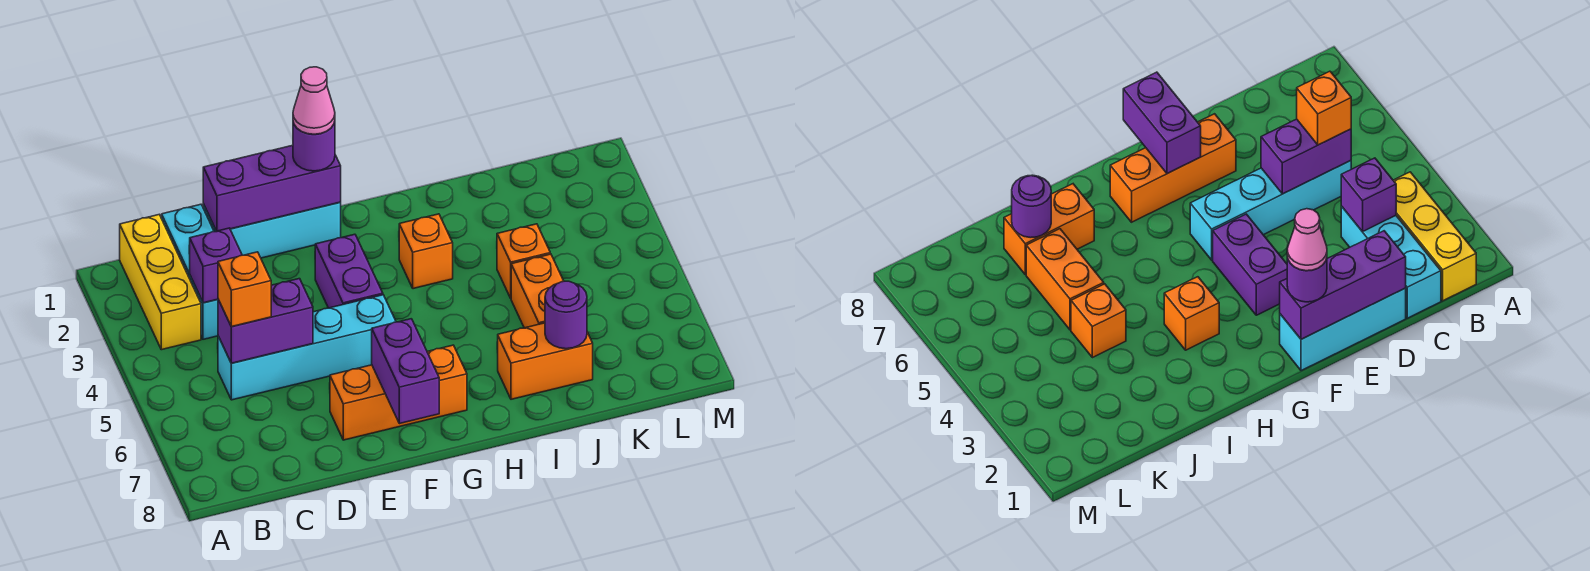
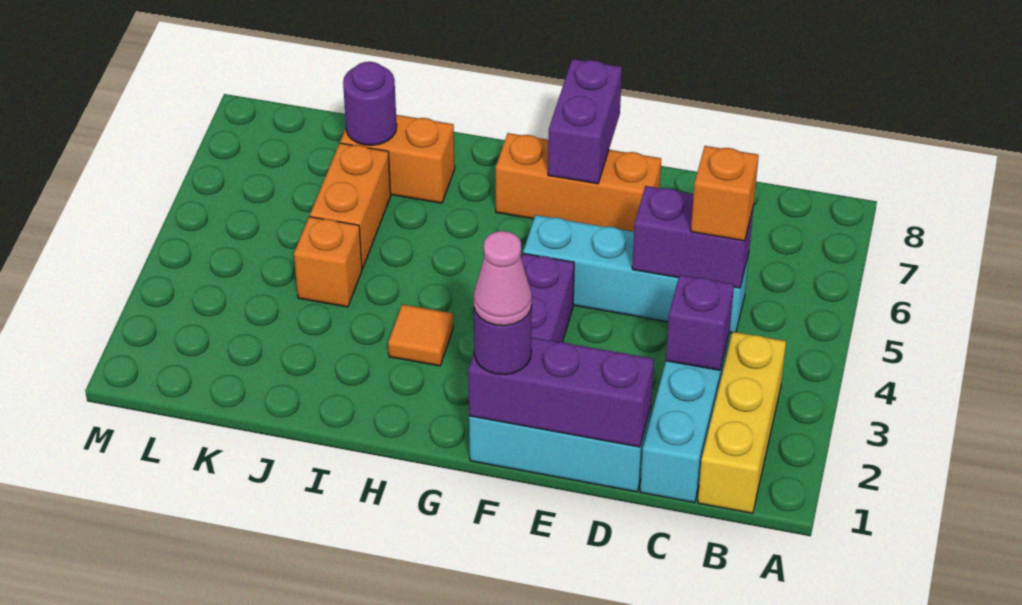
orange 1x1 brick [399,214,453,289] -> orange 1x1 tile [388,304,453,366]

